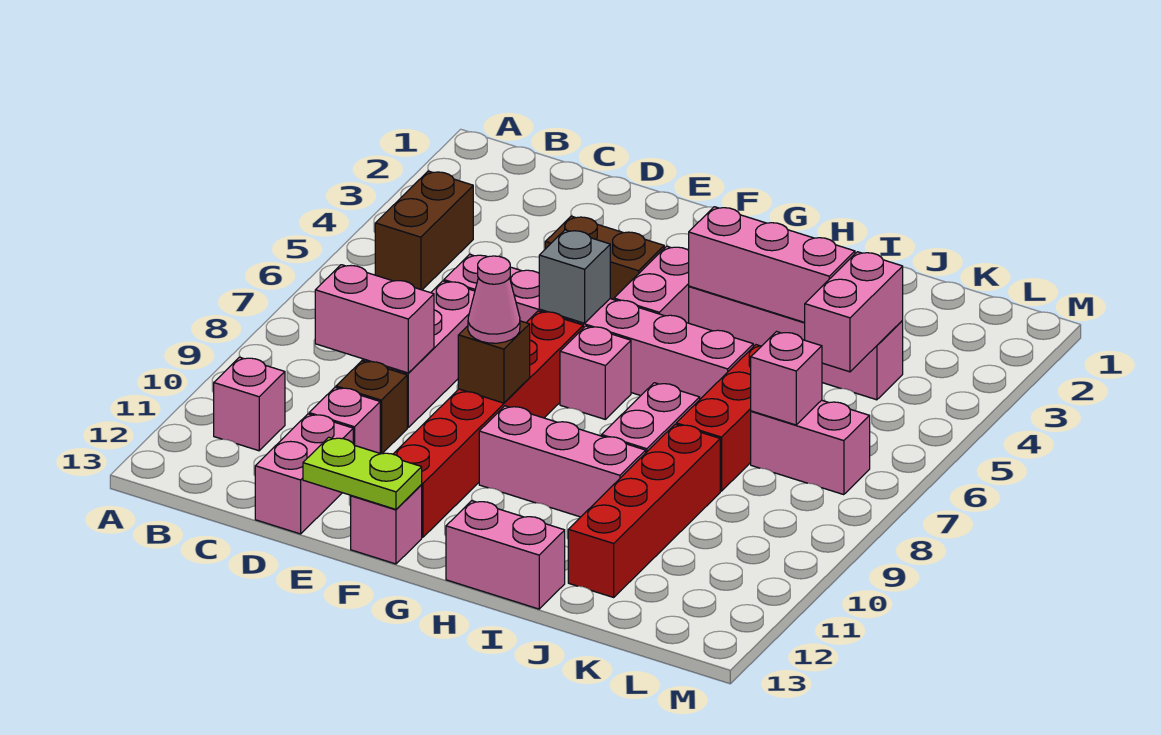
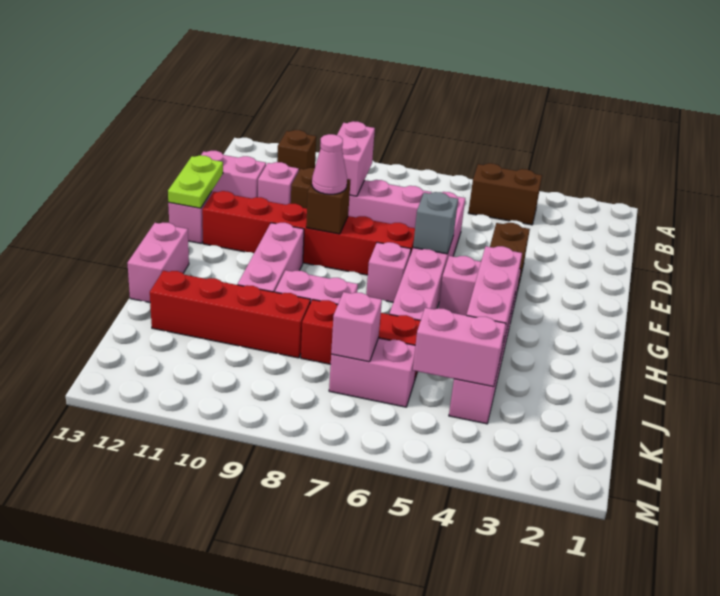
pink 1x1 brick [214,357,285,451] -> brown 1x1 brick [277,130,316,170]
pink 1x2 brick [751,400,870,495] -> pink 1x2 brick turned to [329,338,416,407]

